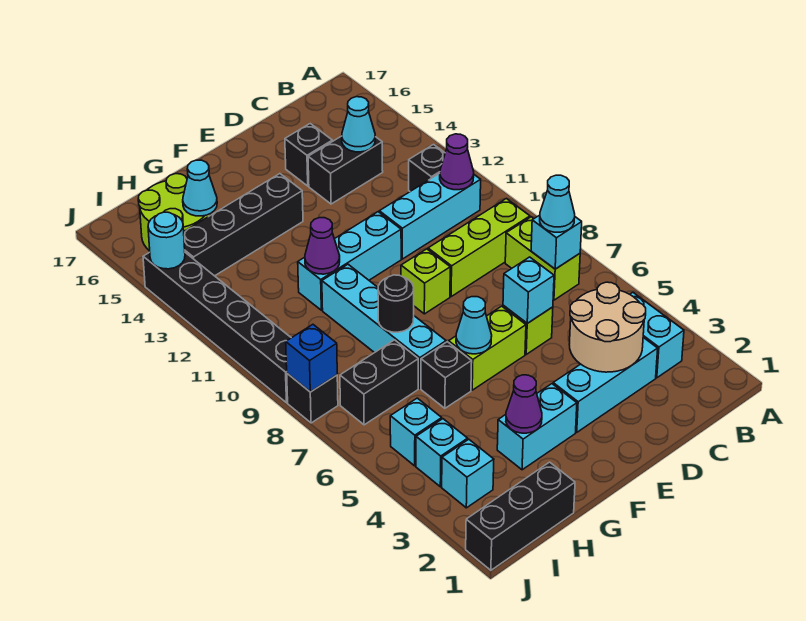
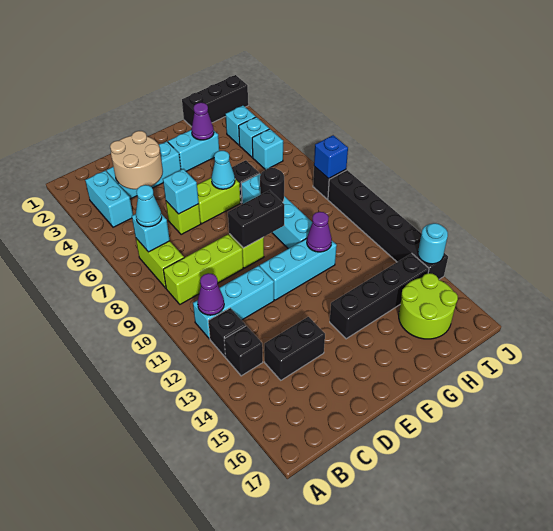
cyan 1x1 cone [342,97,375,152] -> none
black 1x1 brick [285,124,332,186] -> black 1x1 brick moved to [224,326,263,376]
black 1x2 brick [340,340,418,425] -> black 1x2 brick moved to [228,190,284,248]
cyan 1x1 cone [183,160,217,216] -> none

